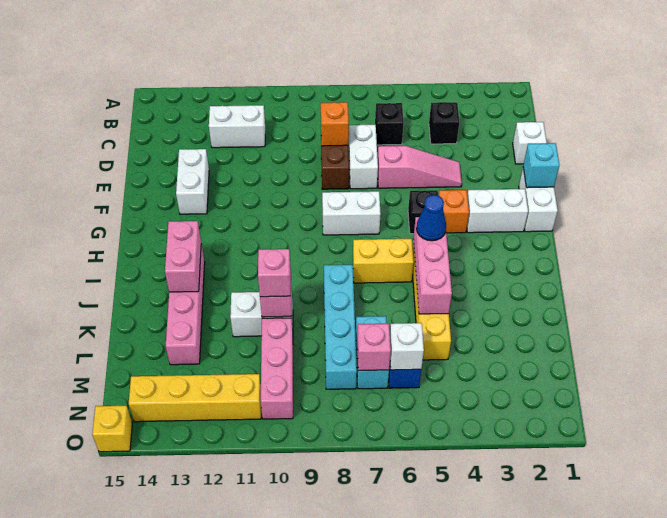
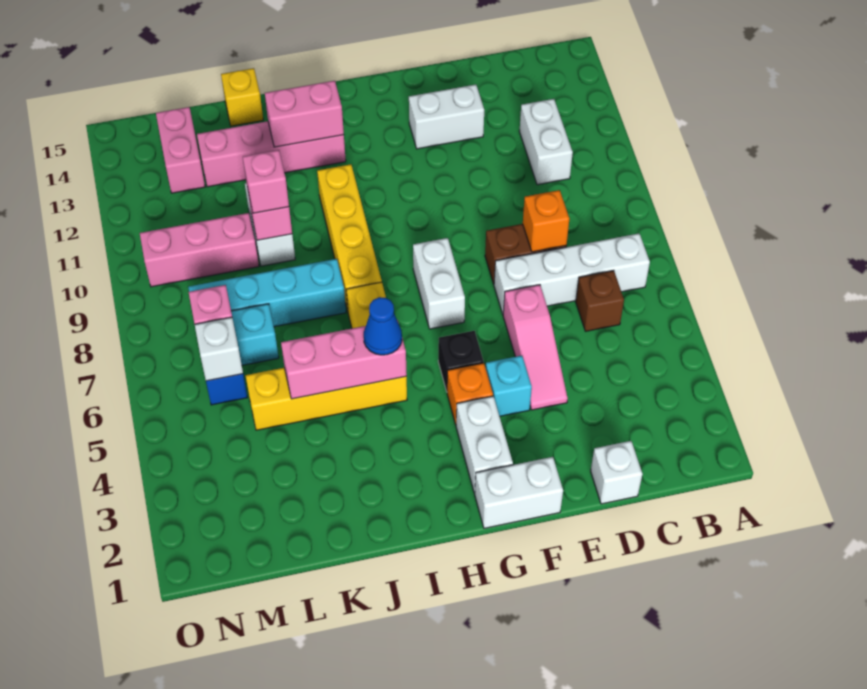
black 1x1 brick [429,102,459,144] -> none
black 1x1 brick [375,103,404,145] -> brown 1x1 brick [576,270,624,331]
white 1x2 brick [349,125,378,189] -> white 1x4 brick [494,234,650,314]
cyan 1x1 brick [523,143,559,188] -> cyan 1x1 brick moved to [486,356,532,416]
none -> pink 1x2 brick [156,107,205,193]
yellow 1x4 brick [129,374,261,422] -> yellow 1x4 brick moved to [317,164,382,311]
yellow 1x1 brick [92,406,132,452] -> yellow 1x1 brick moved to [221,68,263,126]

